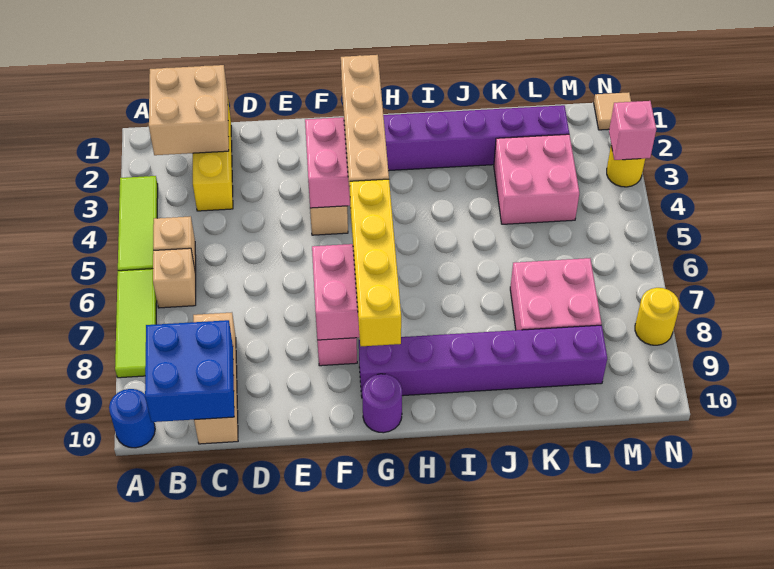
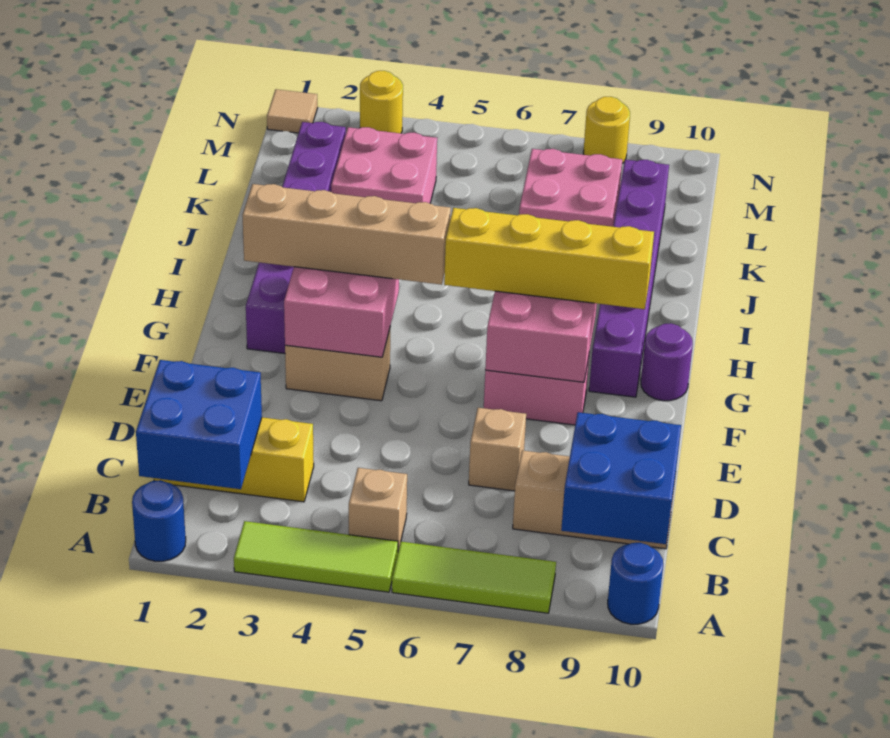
none -> blue 1x1 round brick [132,480,186,561]
tan 2x2 brick [149,65,229,155] -> blue 2x2 brick [136,360,262,489]
tan 1x1 brick [153,248,196,308] -> tan 1x1 brick moved to [469,408,526,491]
pink 1x1 brick [609,101,656,160] -> none

